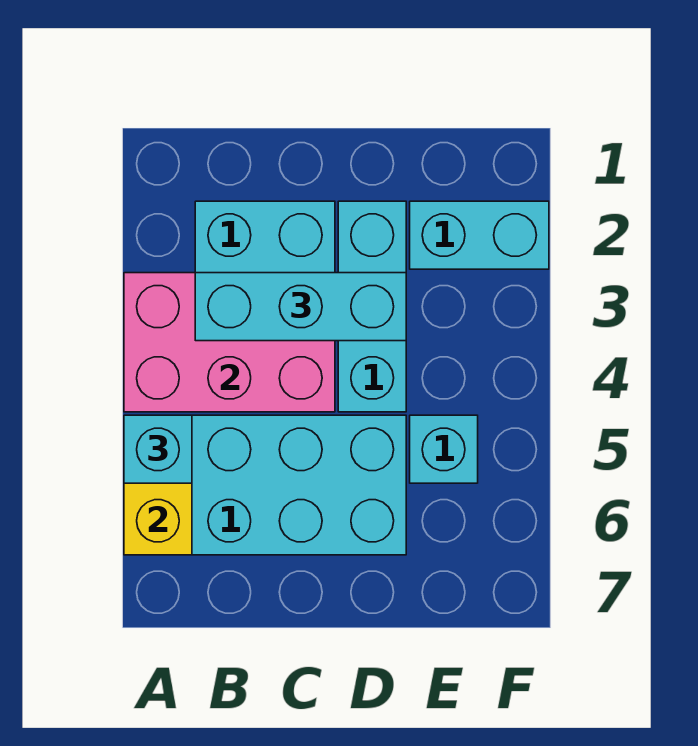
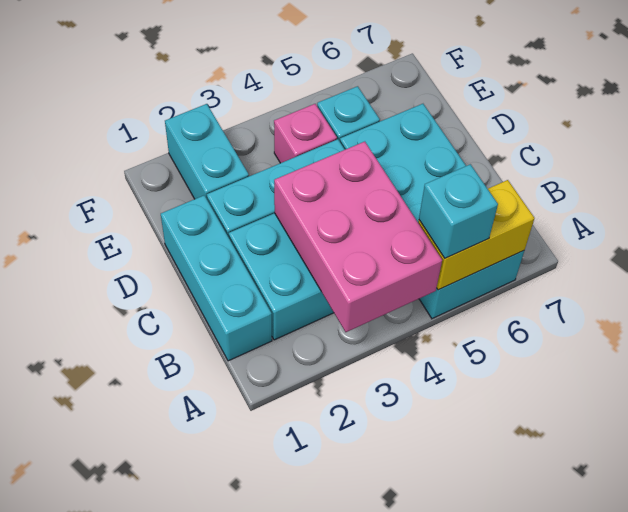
cyan 1x3 brick [195,273,406,341] -> cyan 1x3 brick moved to [161,195,272,361]
none -> pink 1x1 brick [274,104,337,163]

